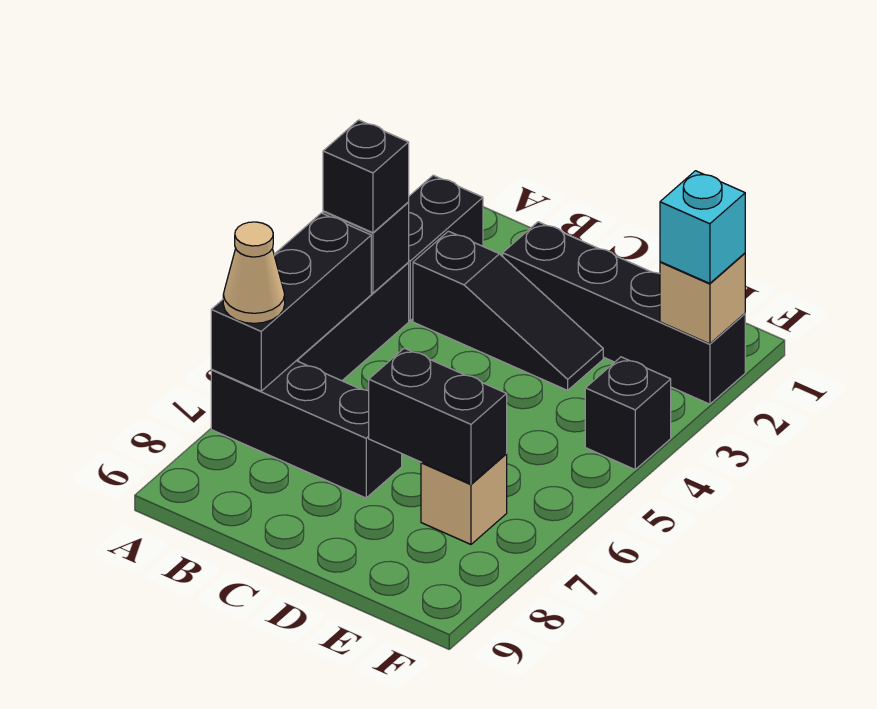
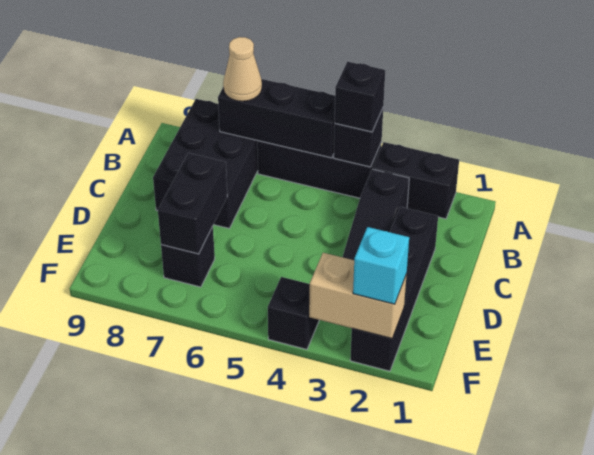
black 1x3 brick [211,361,402,498] -> black 2x3 brick [153,99,258,228]
tan 1x1 brick [421,454,507,544] -> black 1x1 brick [161,226,215,287]
tan 1x1 brick [660,253,745,344] -> tan 1x2 brick [309,253,407,338]

